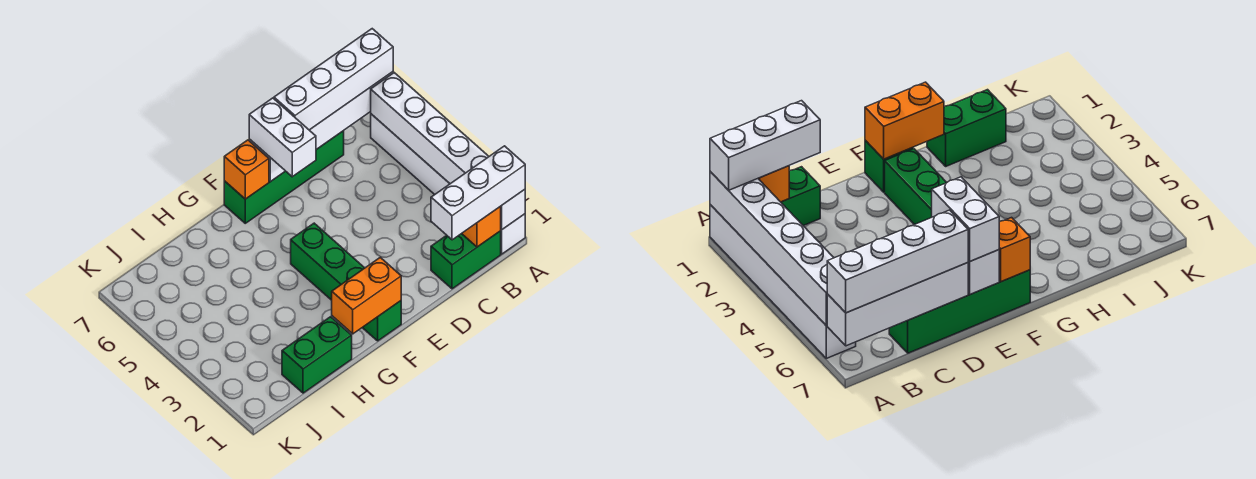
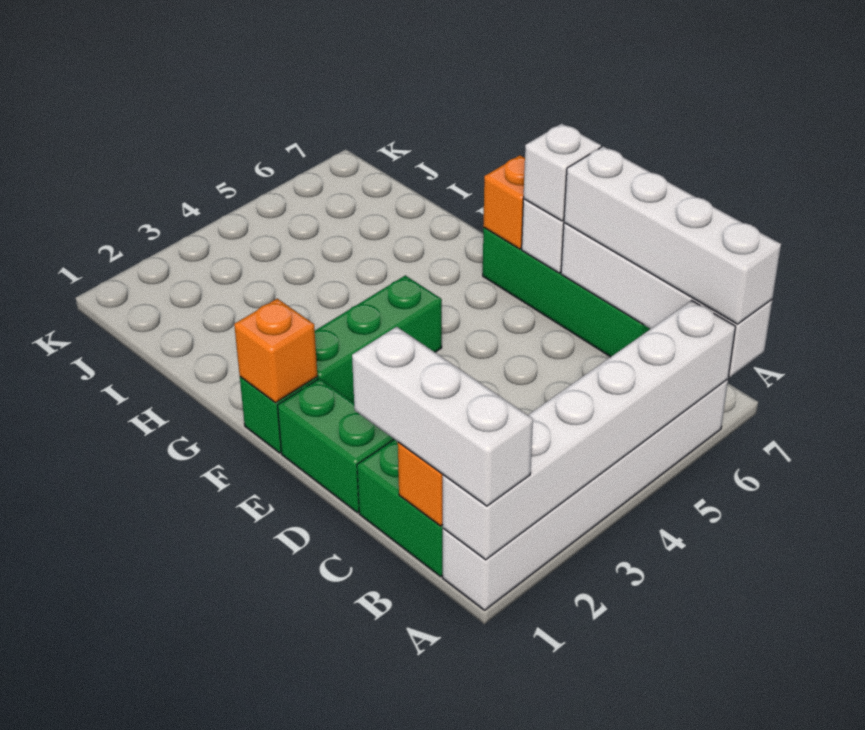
white 1x2 brick [249,98,316,177] -> white 1x1 brick [524,124,601,221]
orange 1x2 brick [332,257,401,334] -> orange 1x1 brick [234,299,318,403]
green 1x2 brick [282,317,352,393] -> green 1x2 brick moved to [277,378,394,513]

